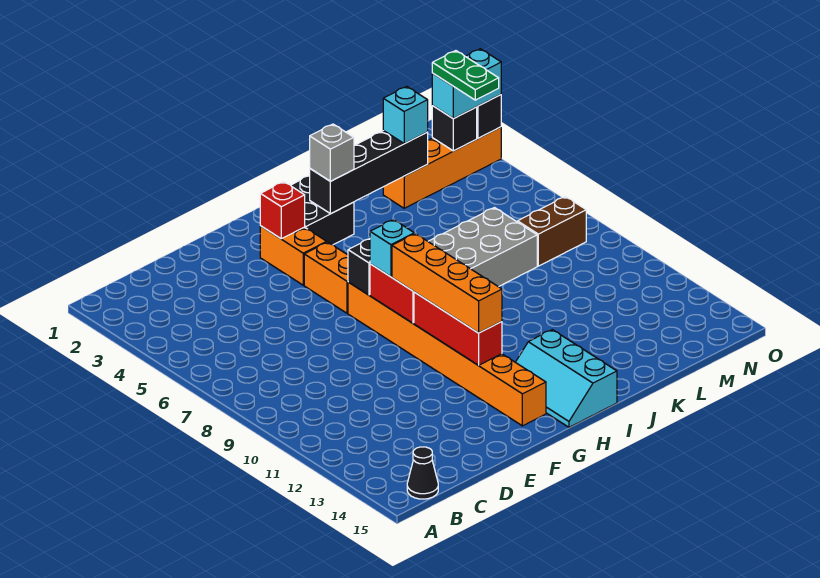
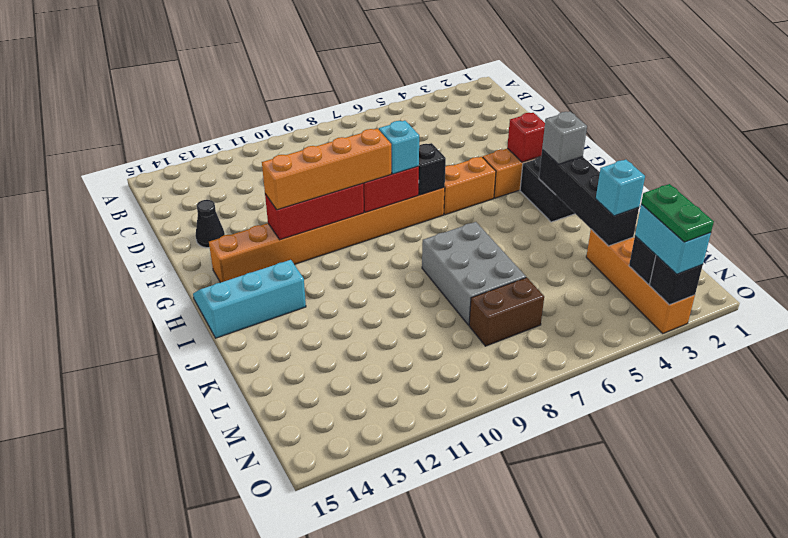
black 1x1 cone [407,447,438,499] -> black 1x1 cone moved to [195,200,225,248]
brown 1x2 brick [518,197,586,266] -> brown 1x2 brick turned to [469,277,544,346]
green 1x2 plate [432,51,499,100] -> green 1x2 plate turned to [641,184,714,242]

